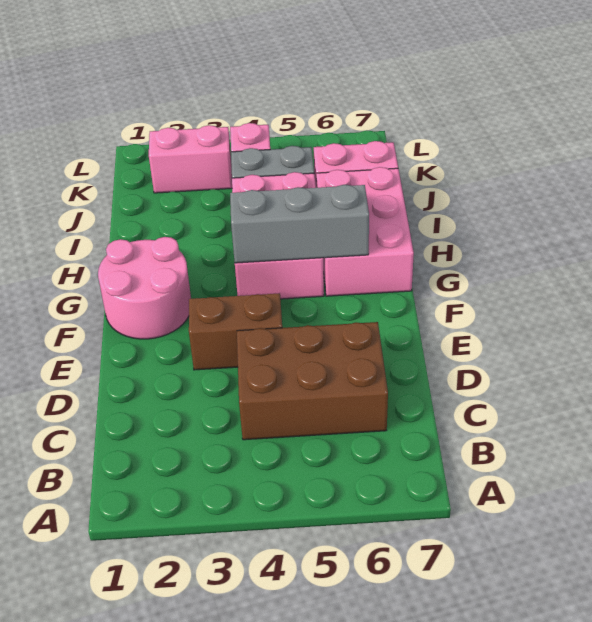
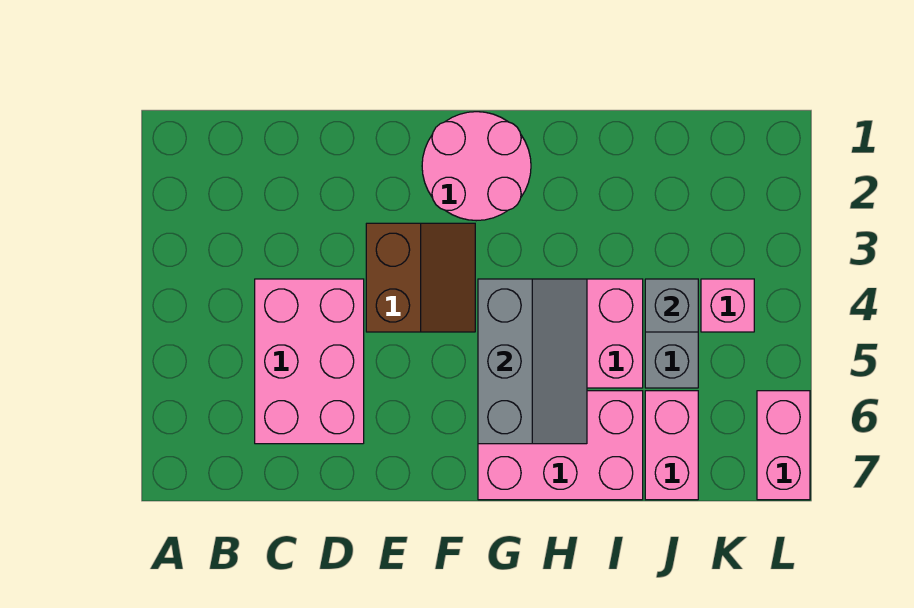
brown 2x3 brick [237,322,388,440] -> pink 2x3 brick [255,279,364,444]
none -> grey 1x1 brick [645,279,698,332]
pink 1x2 brick [149,125,232,193] -> pink 1x2 brick moved to [757,391,810,500]

